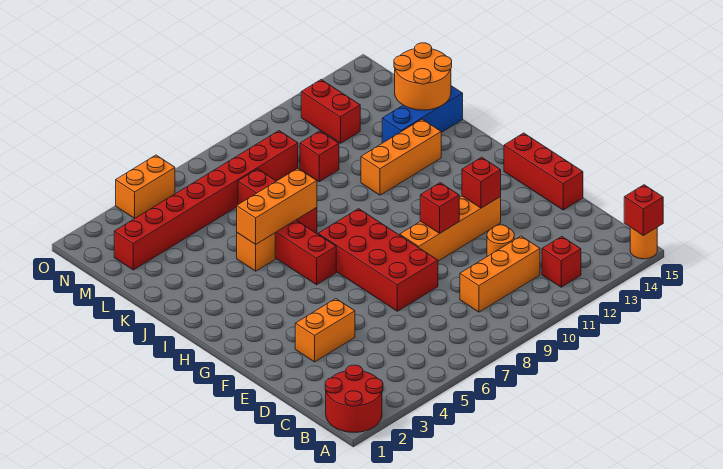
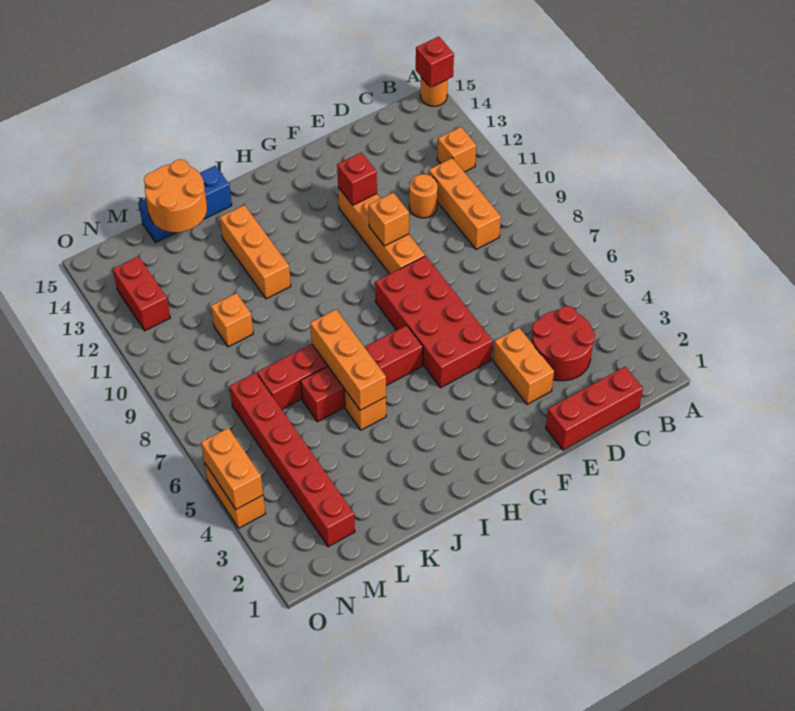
red 2x2 round brick [325,365,383,432] -> red 2x2 round brick moved to [532,306,595,381]
red 1x1 brick [542,237,581,287] -> orange 1x1 brick [437,127,476,172]
red 2x4 brick [318,209,438,311] -> red 2x4 brick turned to [375,256,493,388]
red 1x3 brick [504,133,583,210] -> red 1x3 brick moved to [546,367,643,450]
red 1x1 brick [420,183,459,233] -> orange 1x1 brick [369,193,409,246]
blue 1x3 brick [382,86,463,143] -> blue 1x3 brick turned to [138,166,232,242]
red 1x1 brick [300,131,339,182] -> orange 1x1 brick [211,293,253,347]
red 1x8 brick [114,131,298,270] -> red 1x6 brick [230,373,355,547]
red 1x2 brick [301,80,360,143] -> red 1x2 brick turned to [113,256,170,331]
none -> orange 1x2 brick [201,428,263,509]

